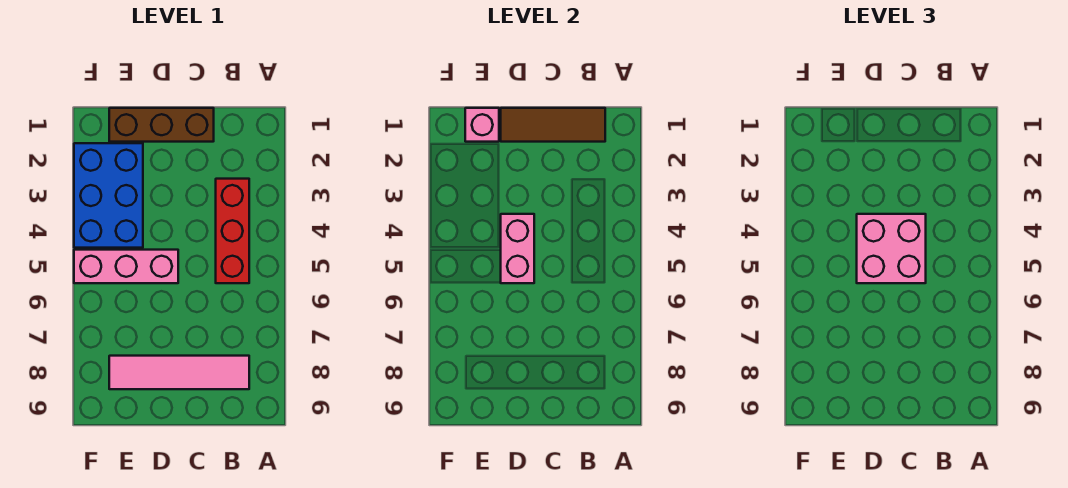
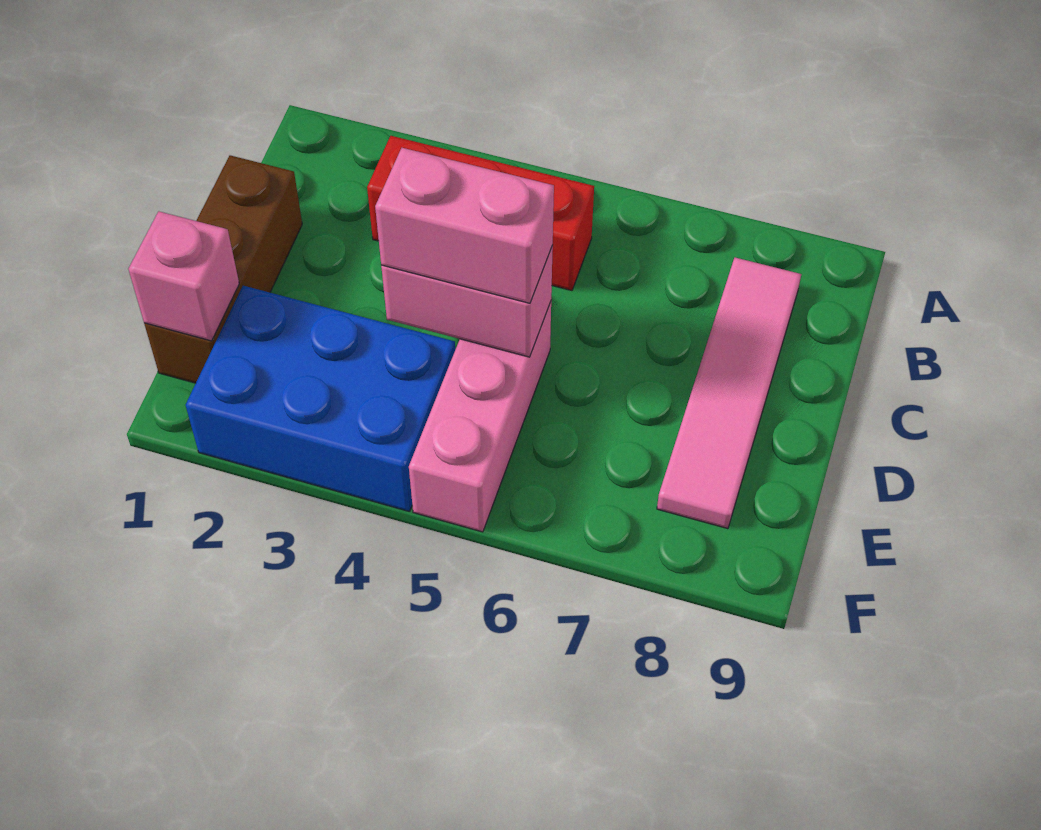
brown 1x3 tile [501,108,605,142] -> none
pink 2x2 brick [857,214,926,283] -> pink 1x2 brick [375,148,554,303]

